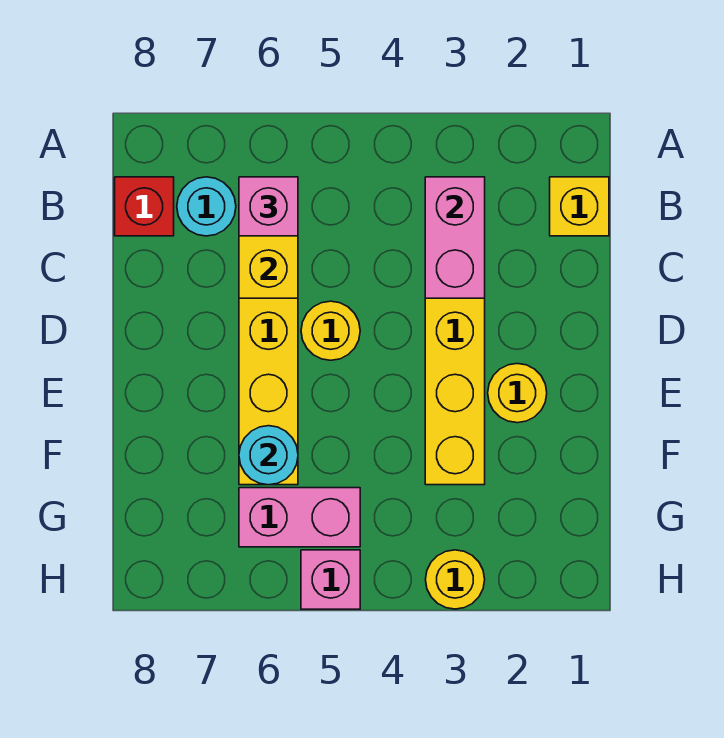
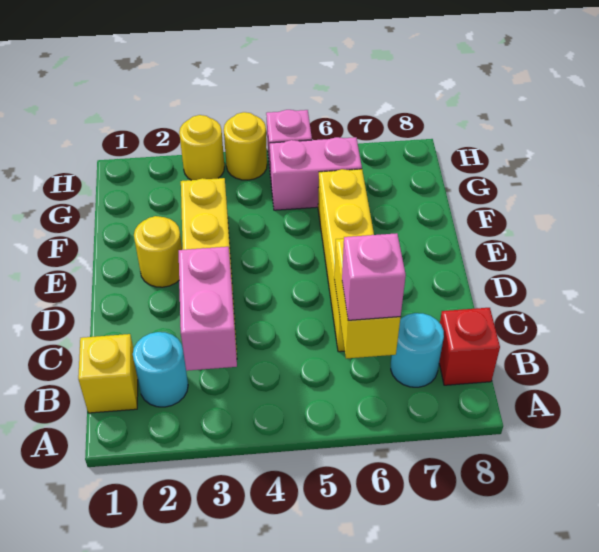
yellow 1x1 round brick [301,301,360,360] -> yellow 1x1 round brick moved to [224,112,267,180]
cyan 1x1 round brick [239,426,298,485] -> cyan 1x1 round brick moved to [133,332,188,407]

